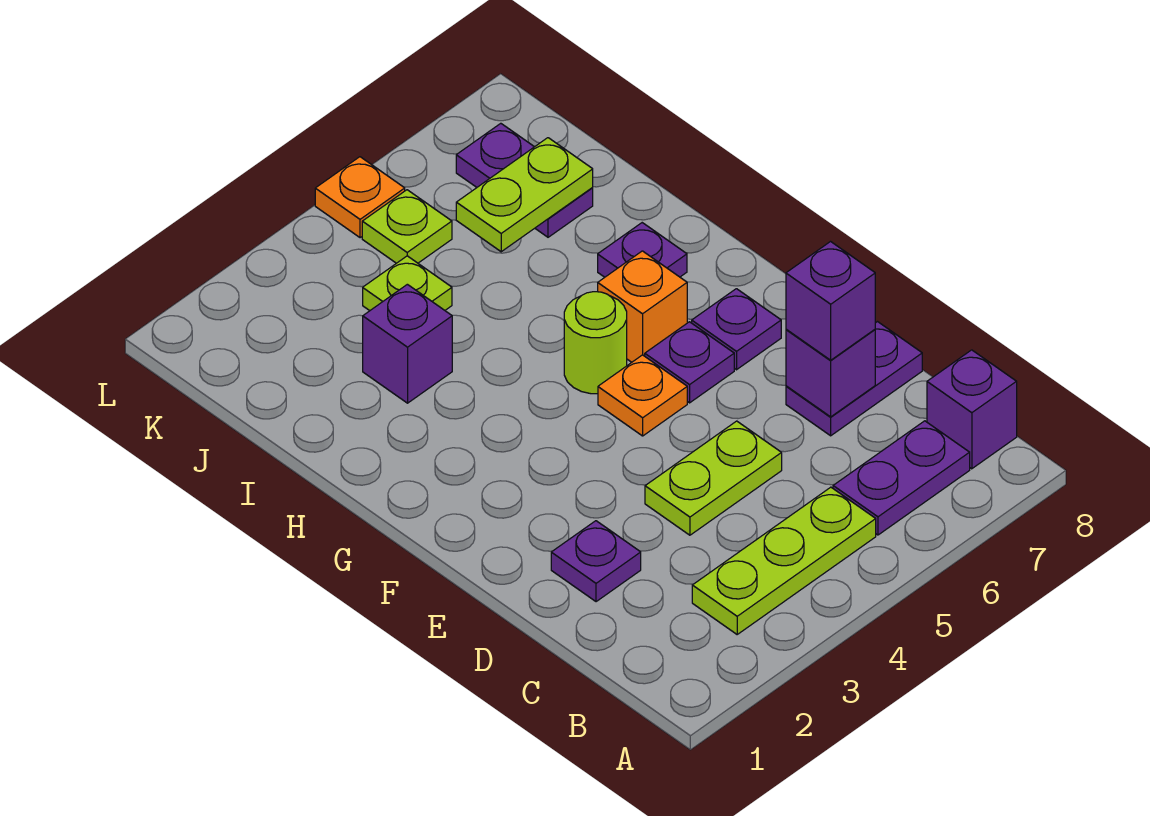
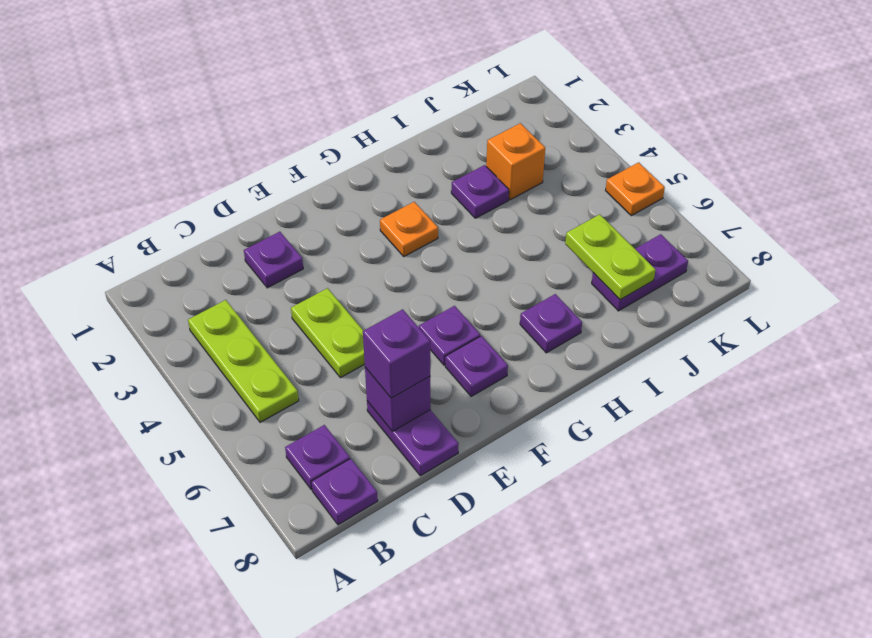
purple 1x2 plate [833,421,970,535] -> purple 1x1 plate [285,425,350,490]
purple 1x1 brick [927,350,1017,469] -> purple 1x1 plate [311,459,378,525]
orange 1x1 plate [598,355,687,436] -> orange 1x1 plate moved to [380,202,438,256]
lime 1x1 round brick [564,292,627,394] -> none
orange 1x1 brick [598,251,687,362] -> orange 1x1 brick moved to [486,123,545,200]
purple 1x1 brick [363,284,452,403] -> purple 1x1 plate [451,165,509,218]
lime 1x1 plate [363,256,452,311] -> none
lime 1x1 plate [362,190,452,263] -> none

